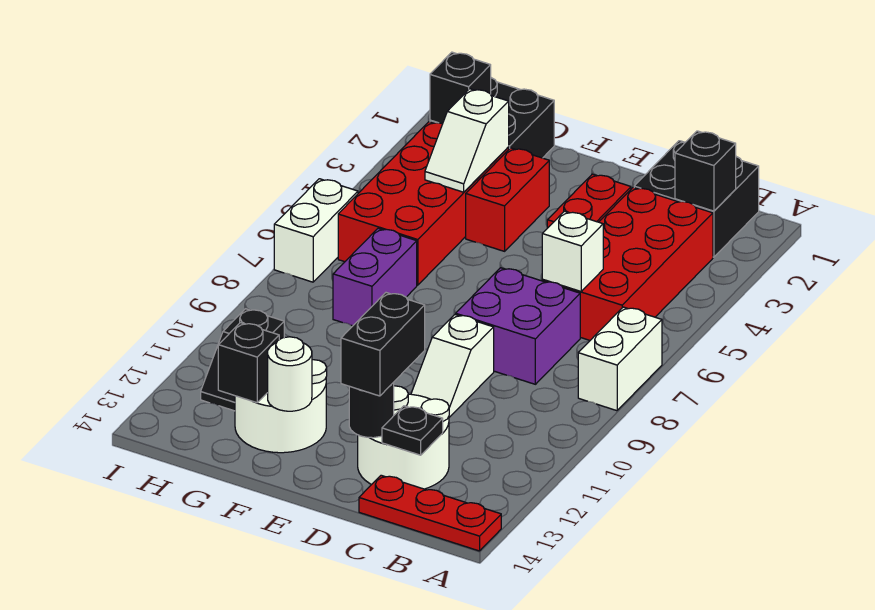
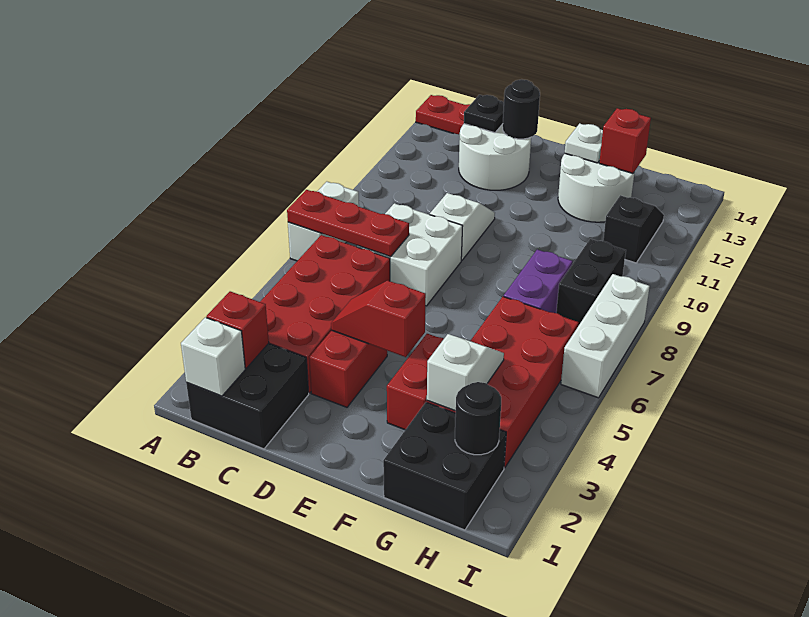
none -> red 1x3 plate [287,190,409,257]
black 1x1 brick [675,131,736,211] -> red 1x1 brick [206,291,269,368]
white 1x1 brick [542,211,603,291] -> white 1x1 brick moved to [181,317,245,396]
purple 2x2 brick [456,268,580,384] -> white 2x2 brick [357,203,463,306]
none -> red 1x2 slope [331,280,426,357]
black 1x2 brick [341,293,425,396] -> black 1x2 brick moved to [556,239,626,326]
white 1x1 round brick [268,337,312,411] -> white 1x1 plate [565,123,603,163]
black 1x1 brick [218,323,279,403] -> red 1x1 brick [599,108,651,173]
black 1x1 brick [430,52,491,124] -> black 1x1 round brick [455,382,501,455]
white 1x2 brick [274,179,358,282] -> white 1x3 brick [561,274,650,398]

